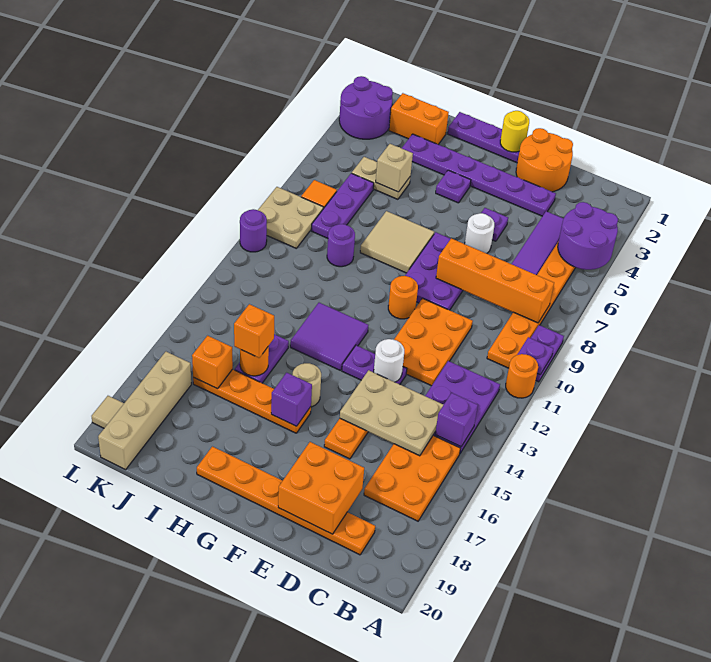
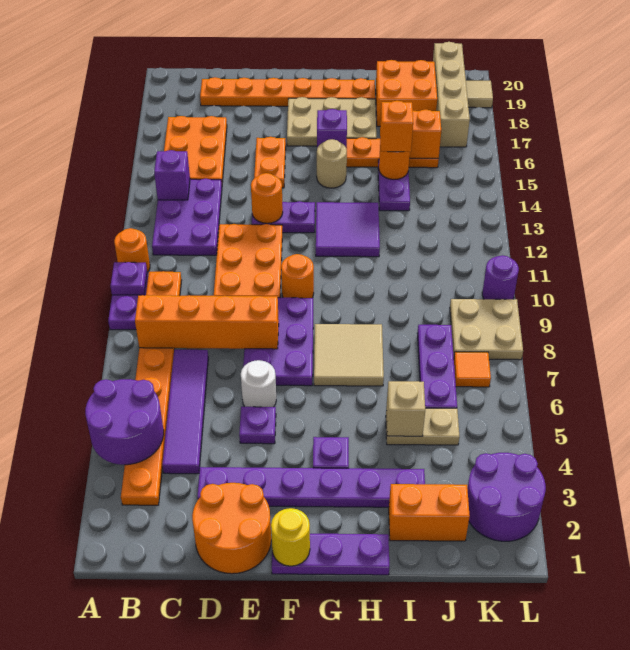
tan 2x3 plate [340,370,443,456] -> tan 2x3 plate moved to [287,97,376,146]
orange 2x2 brick [278,442,364,534] -> orange 2x2 brick moved to [376,60,437,126]
white 1x1 round brick [374,339,404,382] -> orange 1x1 round brick [251,173,283,223]
purple 1x1 round brick [327,224,355,267] -> none

